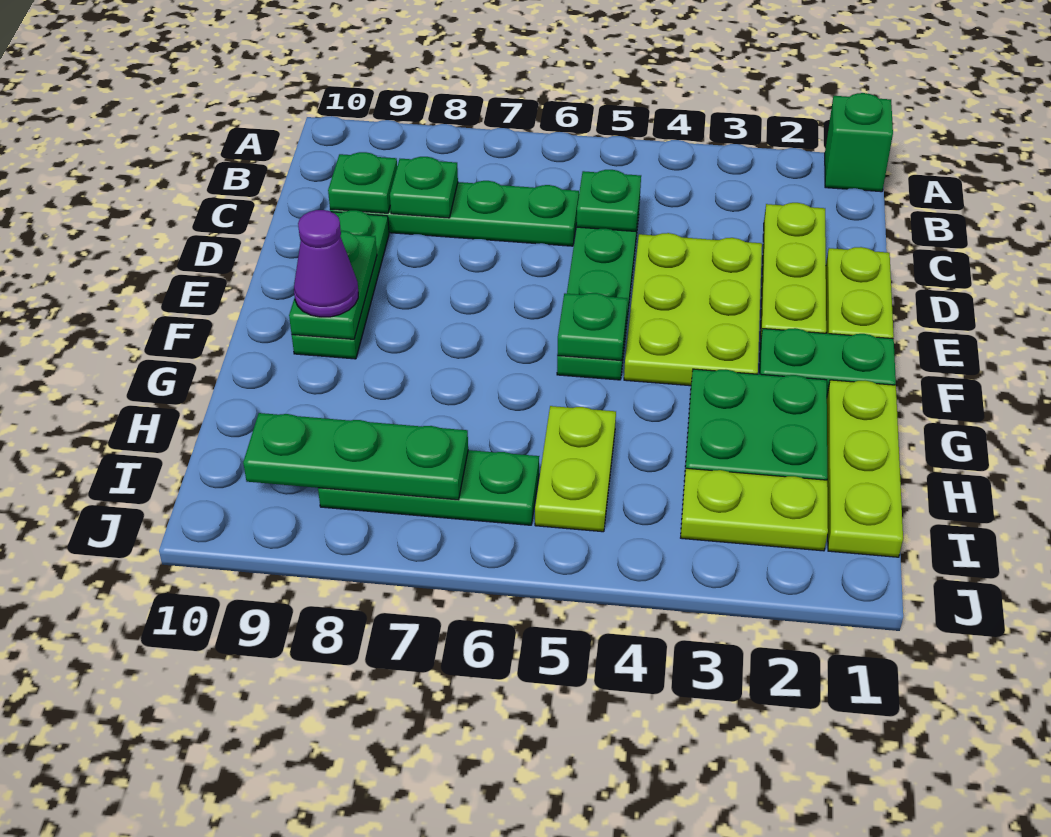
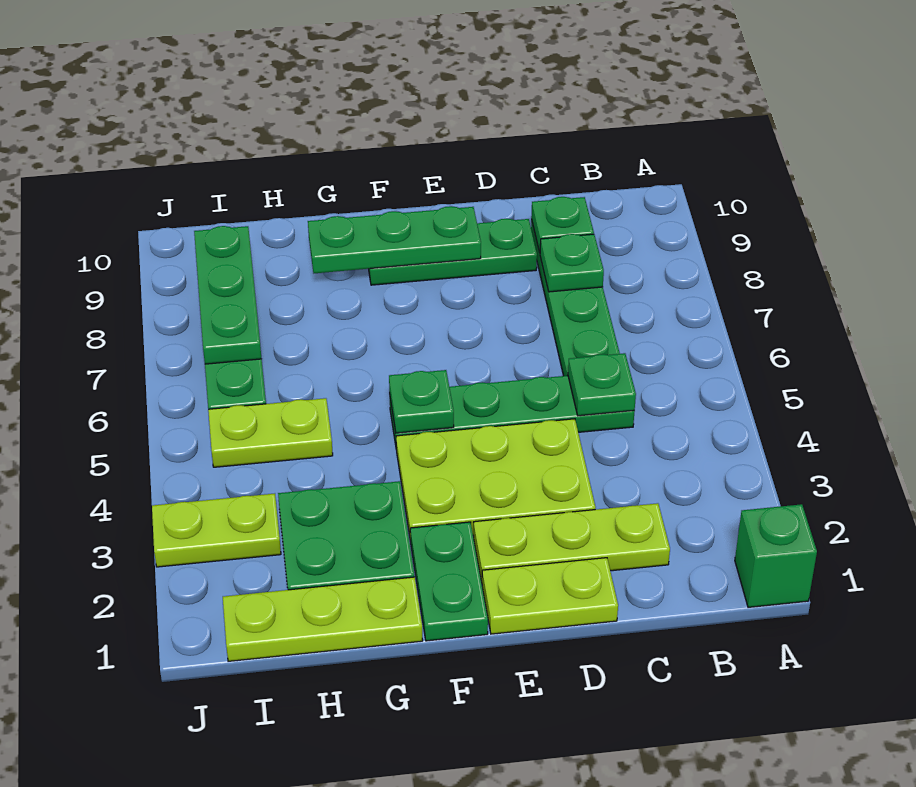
green 1x2 plate [289,231,377,339] -> green 1x3 plate [308,206,481,273]
purple 1x1 cone [294,210,358,317] -> none
lime 1x2 plate [681,468,828,551] -> lime 1x2 plate turned to [152,494,281,567]

